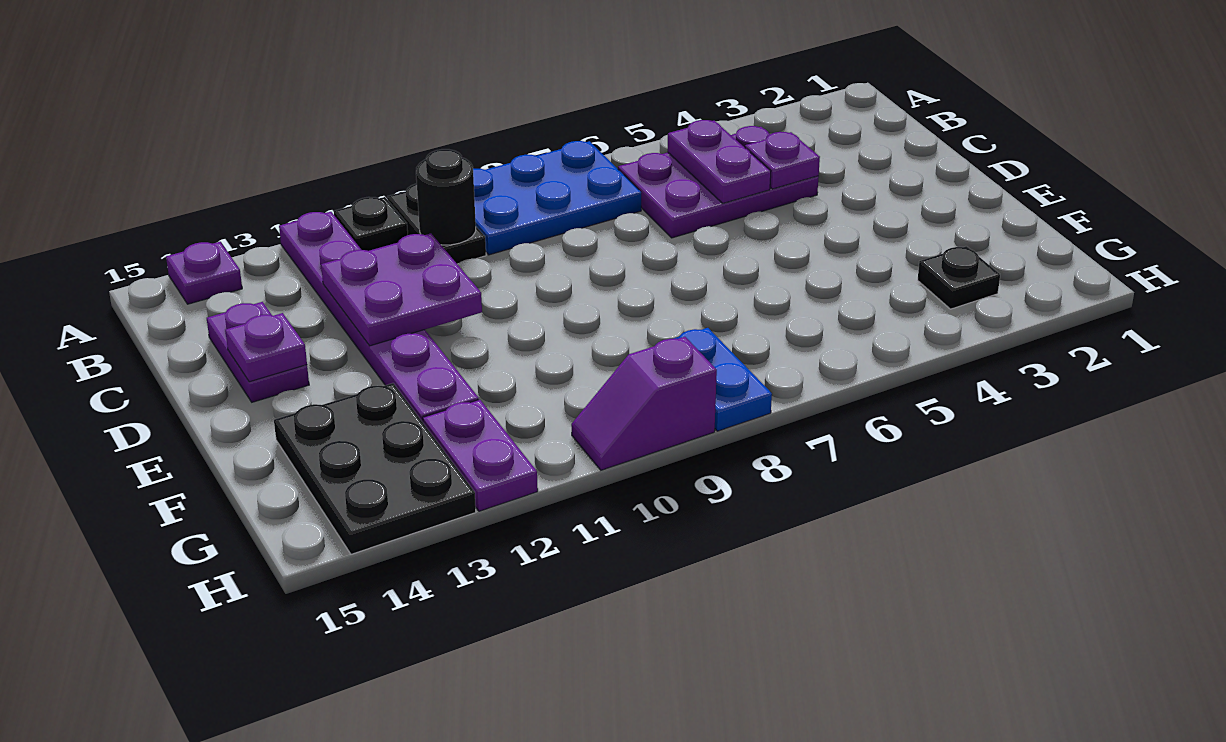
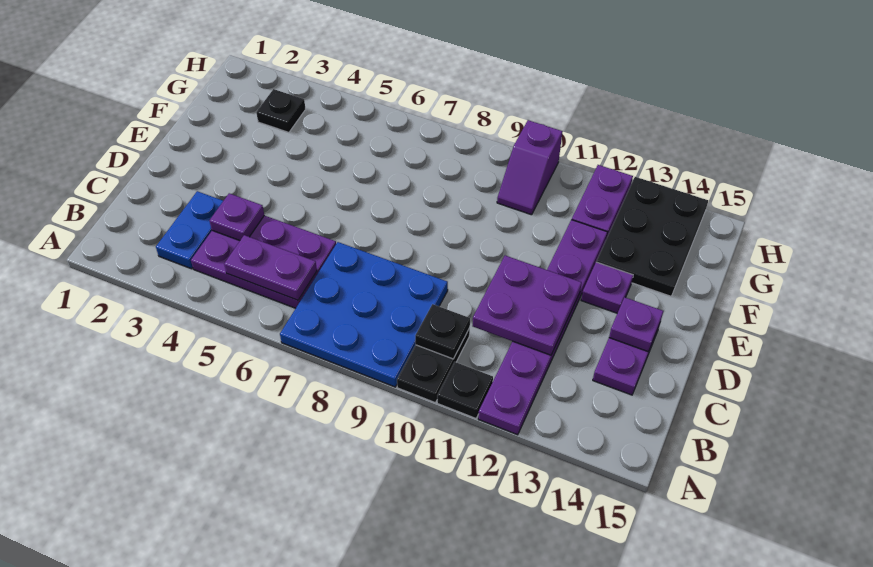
blue 2x3 plate [473,141,641,255] -> blue 3x3 plate [280,242,448,387]
purple 1x1 plate [166,242,242,304] -> purple 1x1 plate moved to [581,262,633,313]
purple 1x2 plate [668,120,771,203] -> purple 1x2 plate turned to [224,235,317,300]
black 1x1 round brick [416,149,476,245] -> black 1x1 plate [415,304,470,359]
blue 1x2 plate [674,328,772,431] -> blue 1x2 plate moved to [156,191,223,269]
purple 1x2 slope [571,337,717,470] -> purple 1x2 slope turned to [497,120,563,215]

